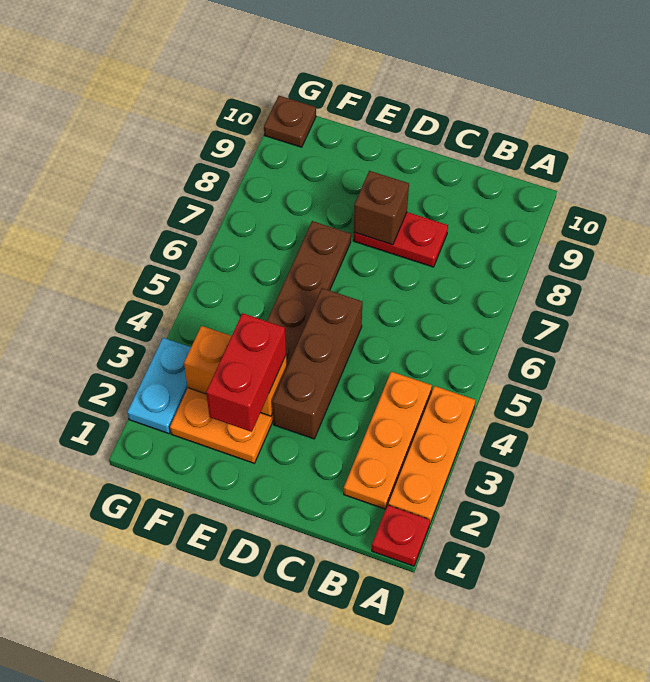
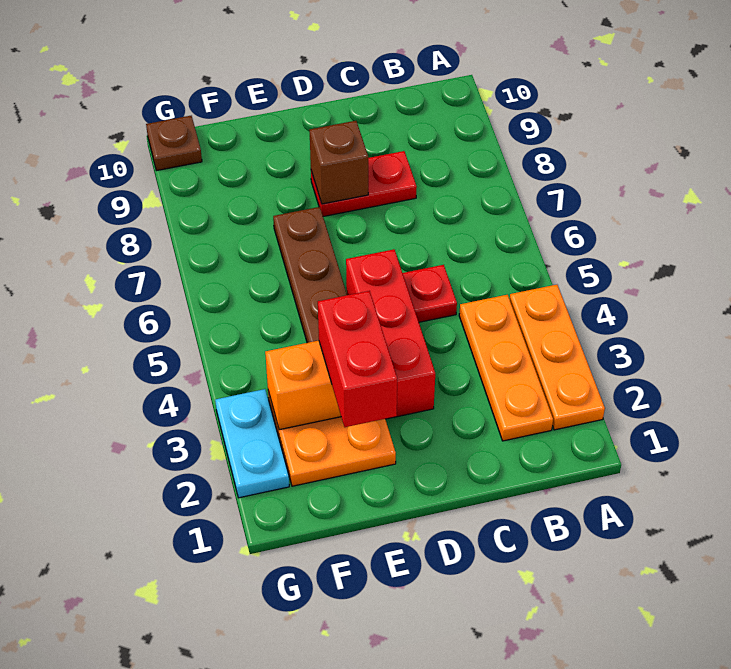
red 1x1 plate [372,505,430,566] -> red 1x1 plate moved to [403,265,457,322]
brown 1x3 brick [272,288,362,439] -> red 1x3 brick [346,249,435,419]

